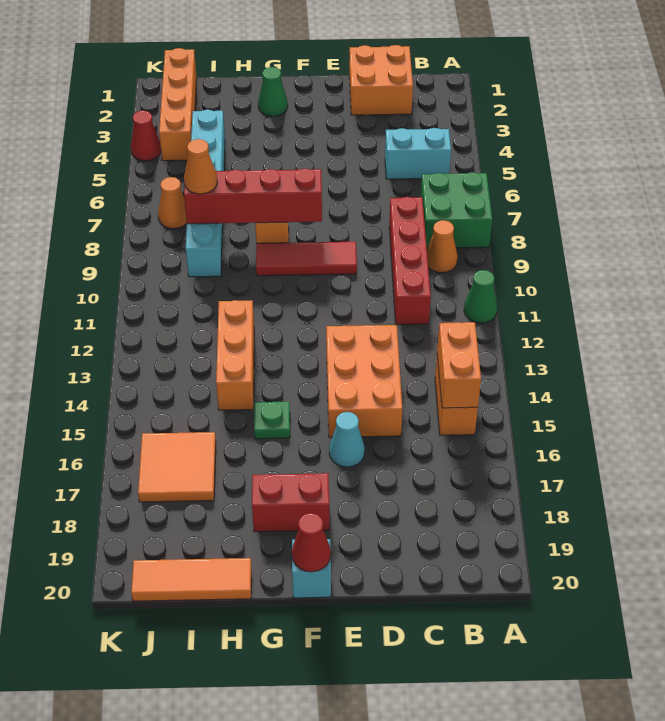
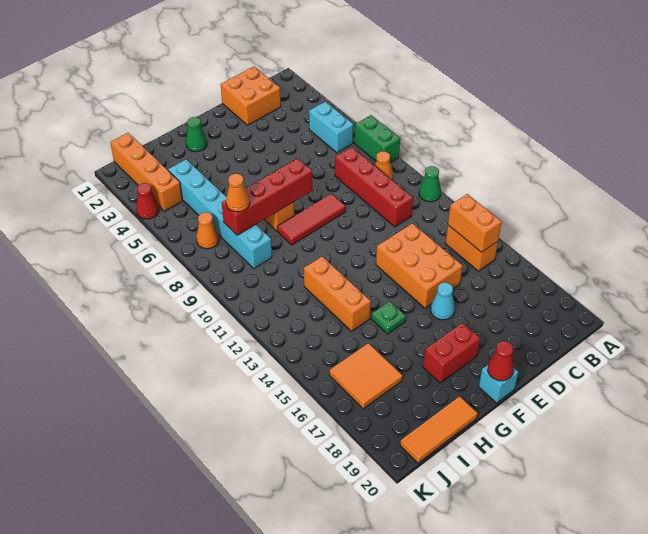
green 2x2 brick [421,172,492,248] -> green 1x2 brick [354,115,400,163]
cyan 1x2 brick [385,128,451,179] -> cyan 1x2 brick turned to [309,102,353,153]

